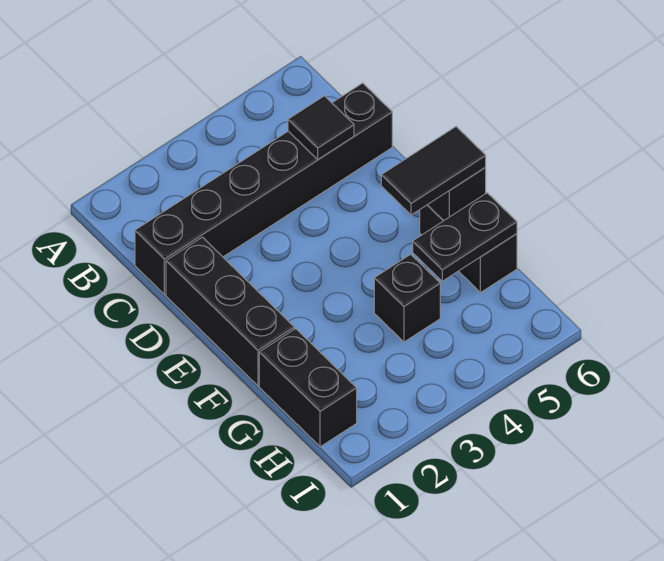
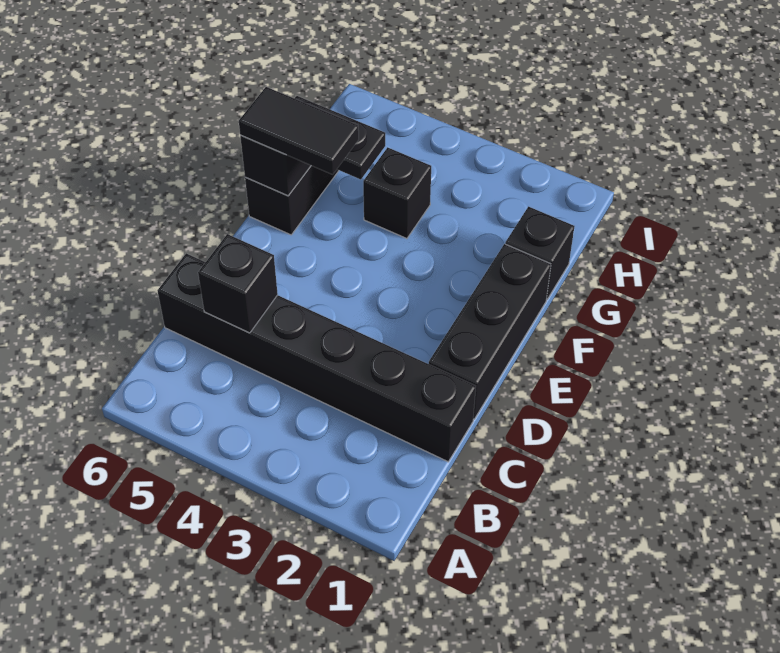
black 1x1 tile [288,96,354,159] -> black 1x1 brick [198,234,278,333]
black 1x2 brick [259,329,357,447] -> black 1x1 brick [505,207,574,300]

